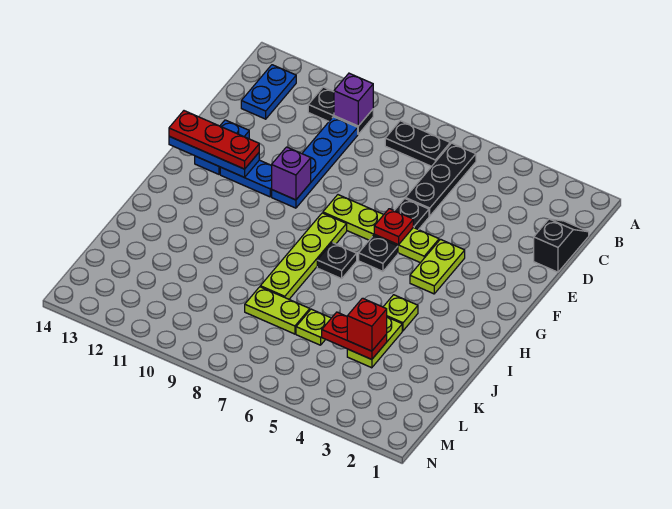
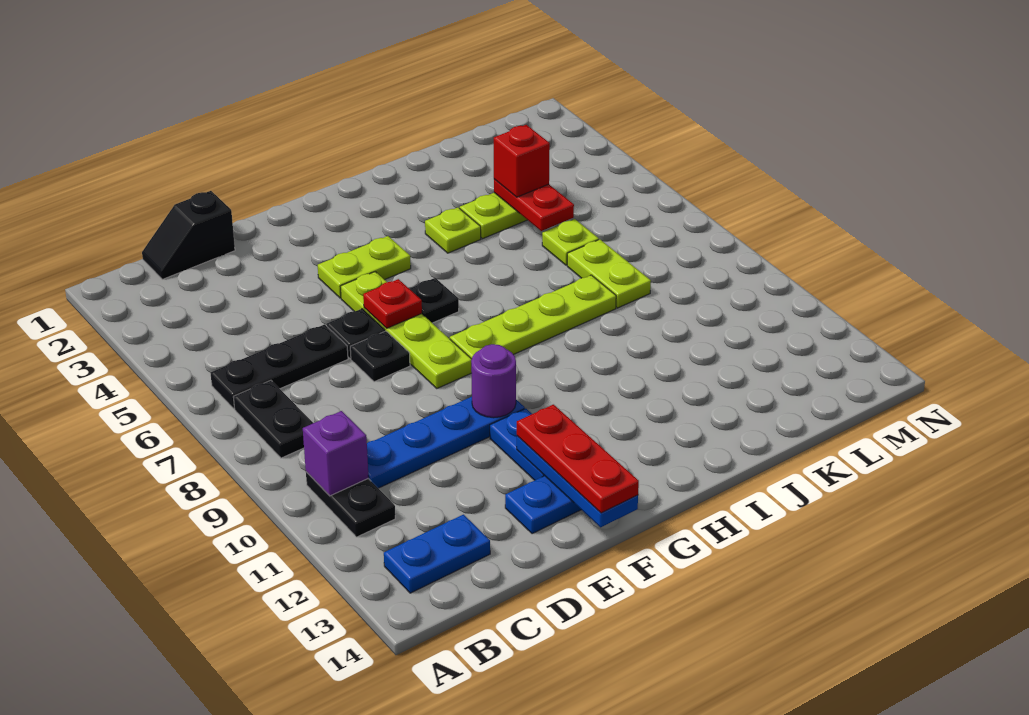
purple 1x1 brick [272,147,311,200] -> purple 1x1 round brick [471,344,516,418]
black 1x1 plate [317,243,357,279] -> black 1x1 plate moved to [350,331,410,382]

